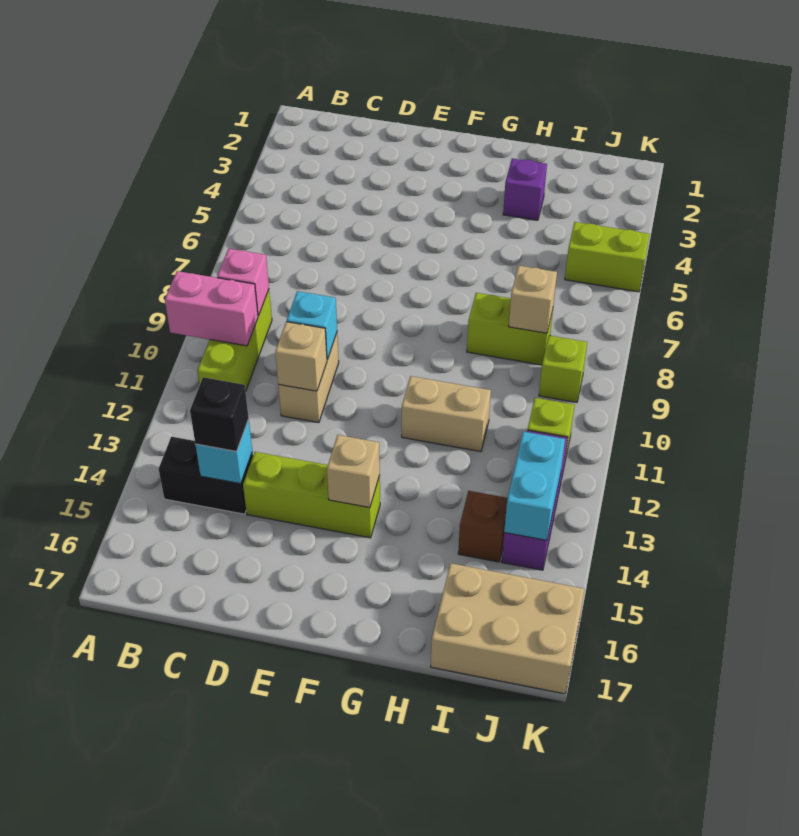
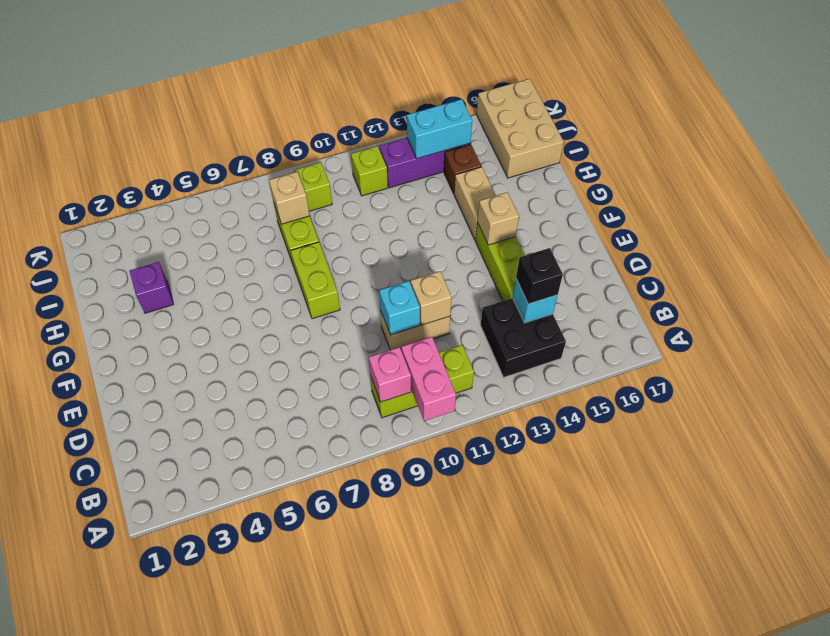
black 1x2 brick [159,437,253,514] -> black 2x2 brick [481,298,566,377]
tan 1x2 brick [402,376,491,452] -> tan 1x2 brick moved to [454,167,496,240]
lime 1x2 brick [565,222,650,292] -> lime 1x2 brick moved to [291,242,340,319]

